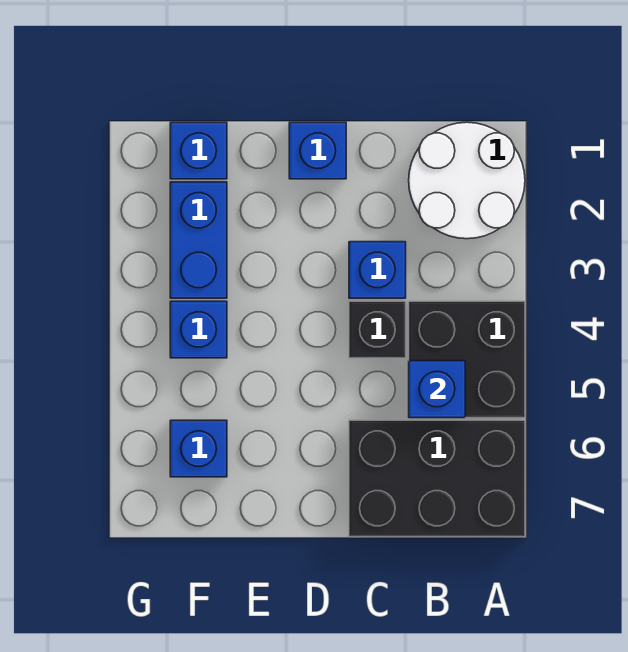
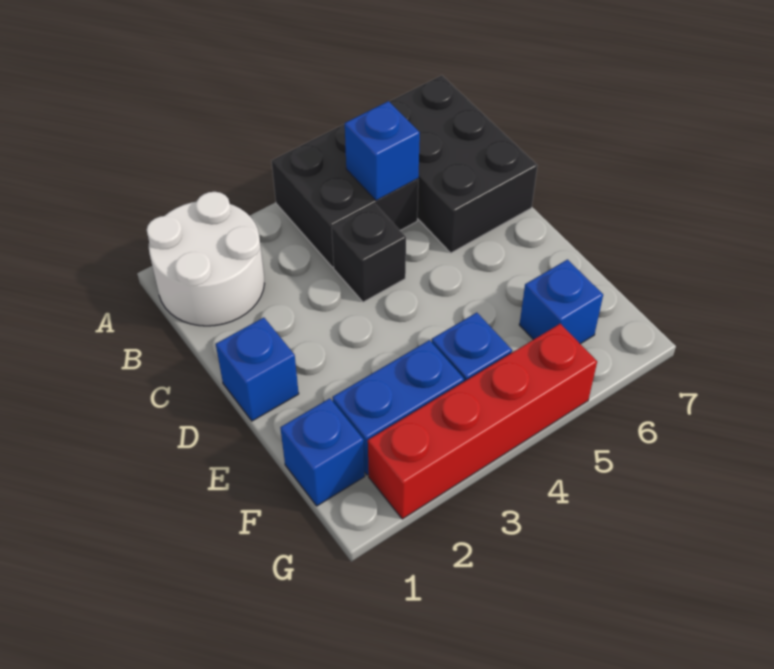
blue 1x1 brick [349,242,406,298] -> none
none -> red 1x4 brick [368,324,597,519]

